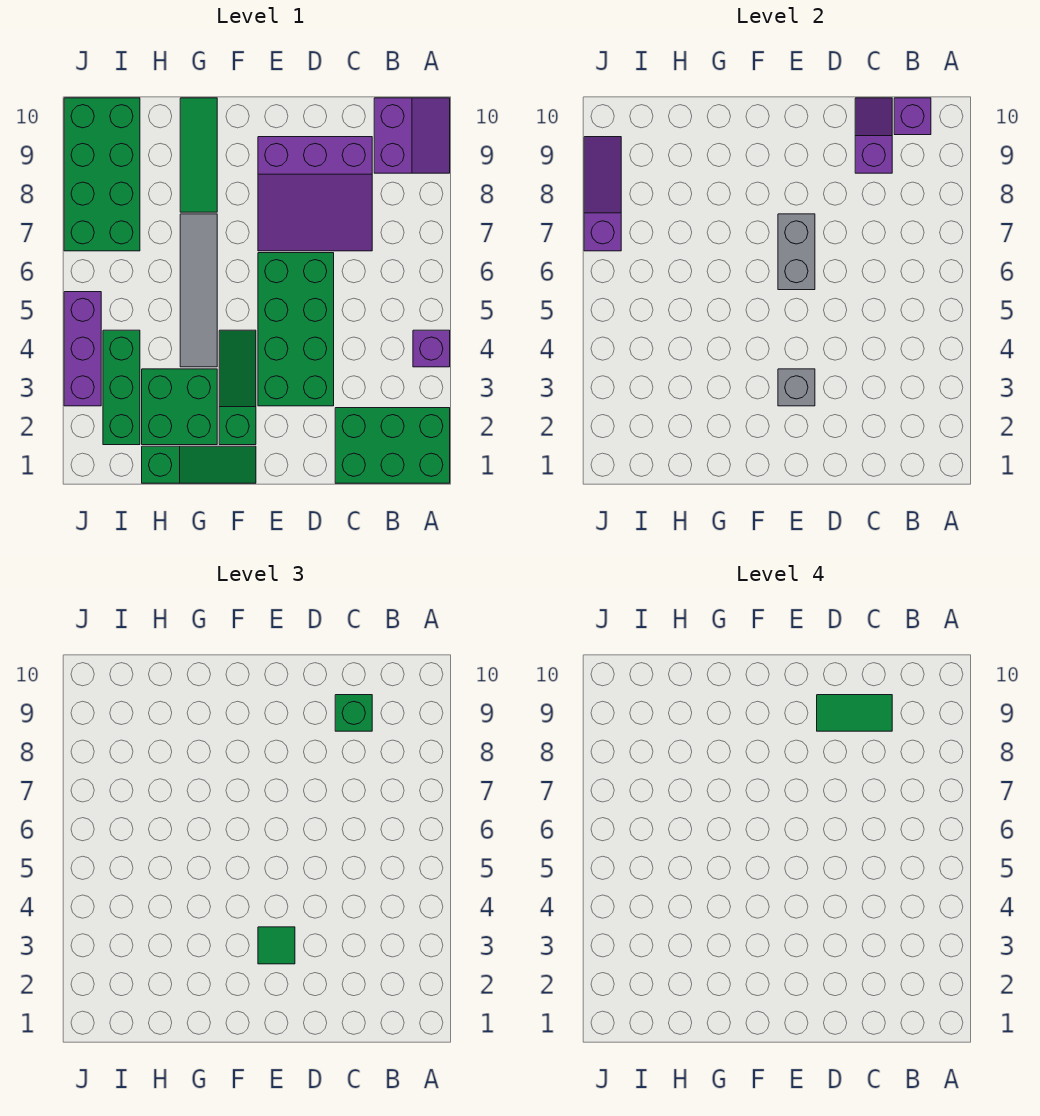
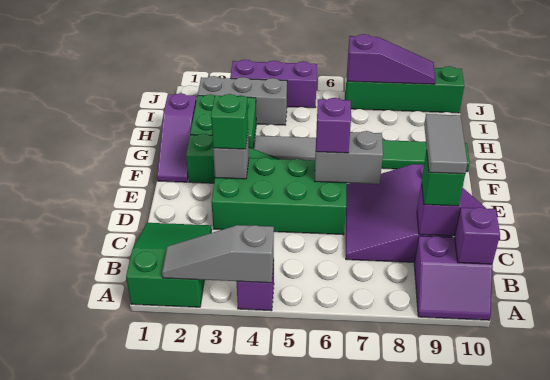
green 2x3 brick [335,408,450,483] -> green 2x3 slope [126,223,212,307]
none -> grey 1x3 slope [162,225,274,283]
green 1x2 tile [817,695,892,731] -> grey 1x2 tile [424,114,467,174]
green 1x1 tile [258,927,295,964] -> green 1x1 brick [211,94,248,149]
none -> purple 1x1 brick [316,98,351,153]
green 1x3 slope [142,446,256,483] -> purple 1x3 slope [157,93,196,182]
green 1x3 brick [103,330,140,445] -> grey 1x3 brick [198,76,287,125]
green 2x4 brick [64,98,140,251] -> green 1x4 brick [345,66,464,113]

